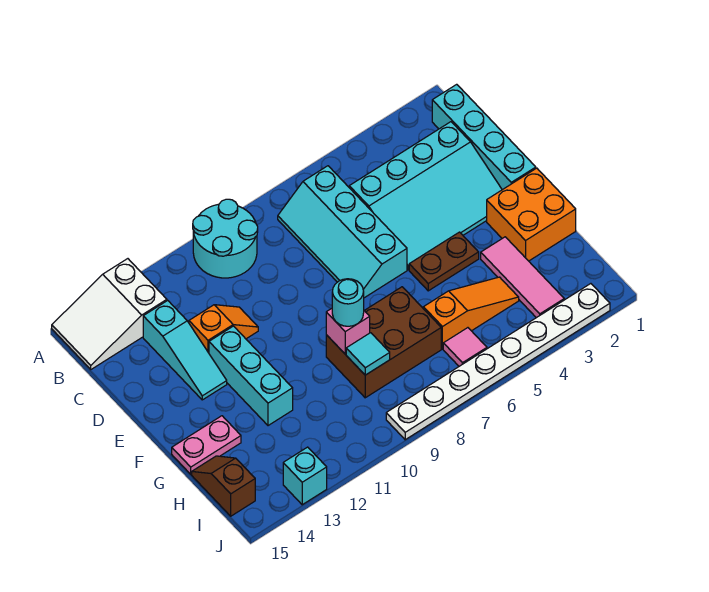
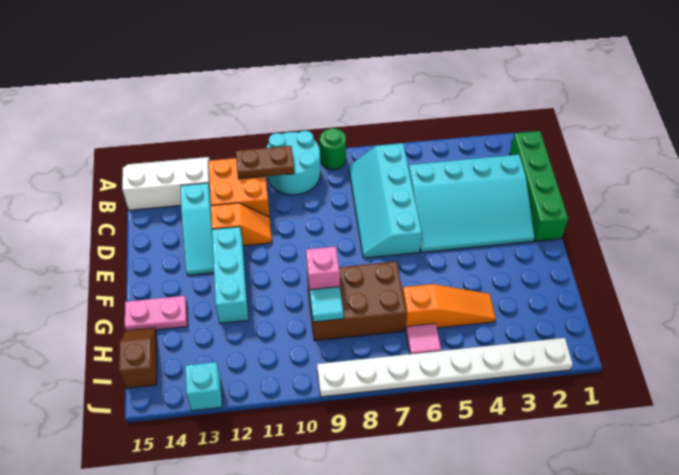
none -> green 1x1 round brick [320,128,346,170]
white 2x3 slope [52,259,167,369] -> white 2x3 slope turned to [122,157,210,210]
cyan 1x4 brick [432,84,536,190] -> green 1x4 brick [510,131,568,241]
orange 2x2 brick [487,168,576,261] -> orange 2x2 brick moved to [209,158,270,217]
brown 1x2 plate [409,232,479,291] -> brown 1x2 plate moved to [236,146,294,179]
pink 1x3 tile [481,237,564,318] -> none
cyan 1x1 round brick [332,279,364,326] -> none

